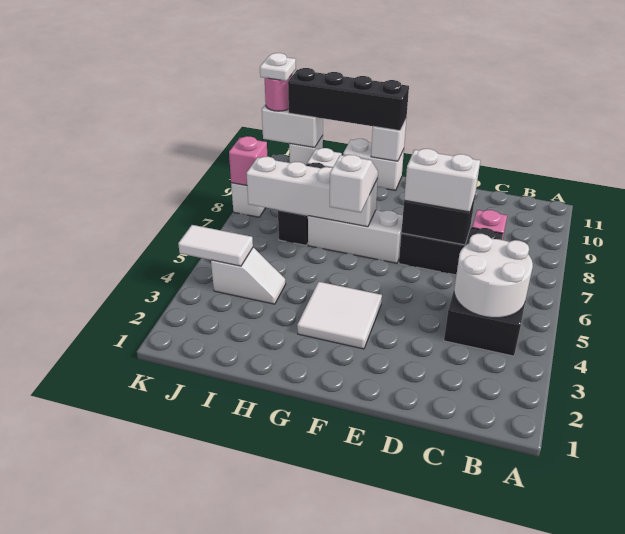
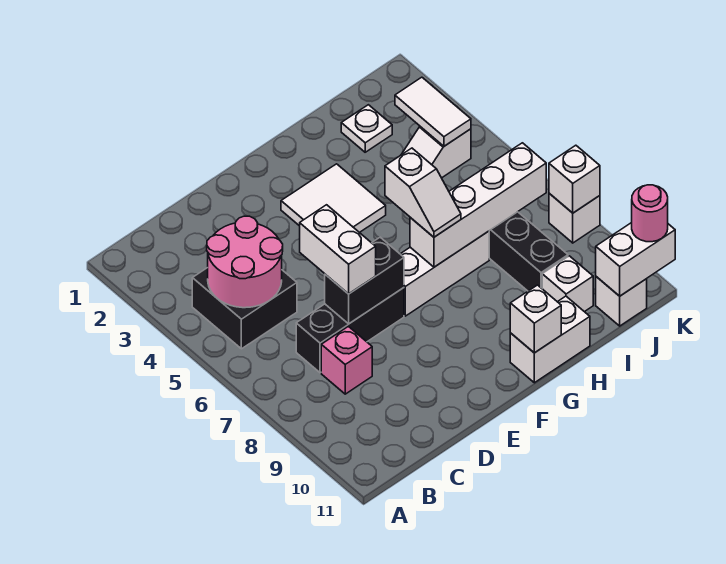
white 2x2 round brick [454,234,533,318] -> pink 2x2 round brick [207,216,283,308]
white 1x2 brick [404,149,480,212] -> white 1x2 brick turned to [300,205,376,294]
black 1x4 brick [288,68,409,131] -> none
white 1x2 tile [178,225,253,266] -> white 1x2 tile turned to [395,77,471,146]
pink 1x1 brick [229,136,267,186] -> white 1x1 brick [549,145,600,213]
white 1x1 plate [260,53,296,81] -> white 1x1 plate moved to [341,105,392,152]

